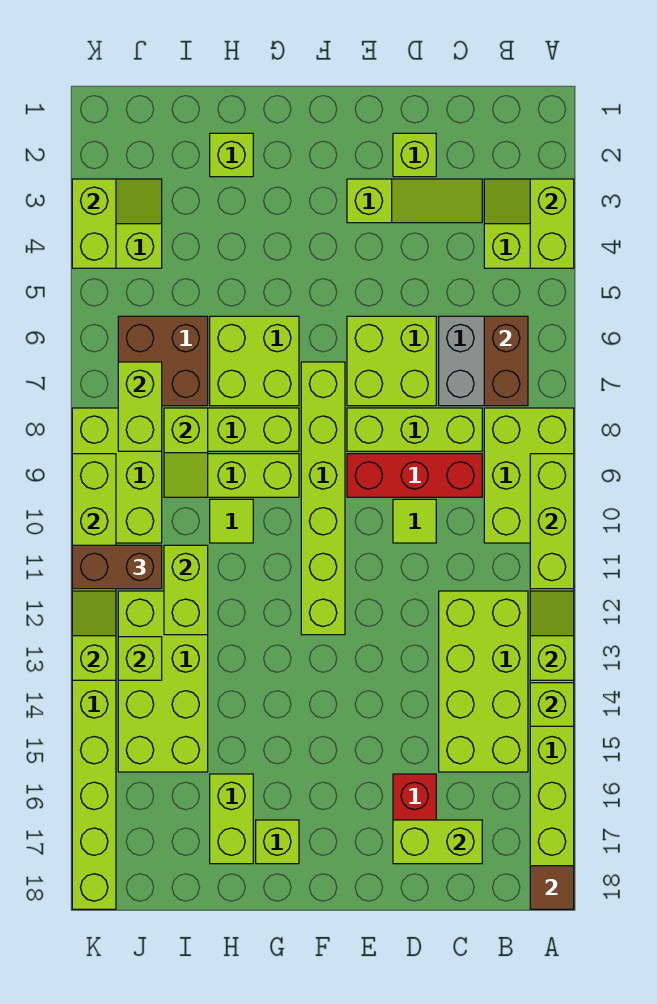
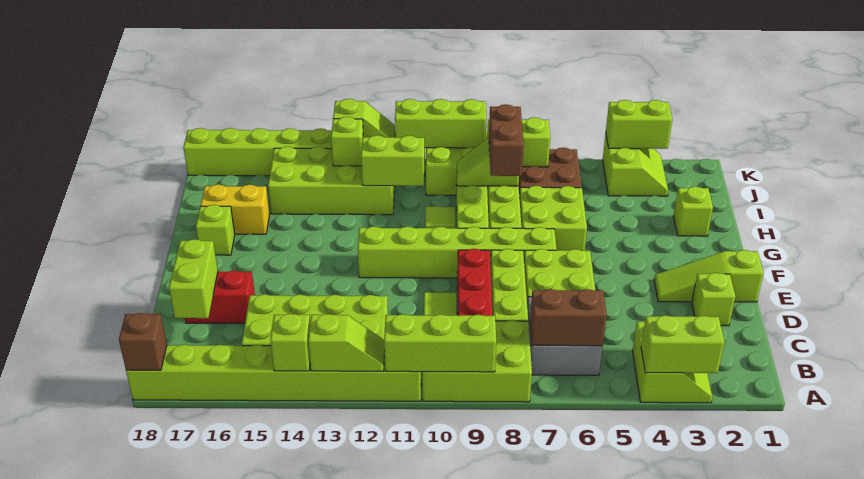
brown 1x1 tile [530,866,574,909] -> brown 1x1 brick [119,313,167,370]
lime 1x3 slope [347,179,482,223] -> lime 1x3 slope turned to [654,250,764,302]
lime 1x2 brick [210,774,253,864] -> yellow 1x2 brick [201,184,269,234]
brown 1x2 brick [72,545,162,589] -> brown 1x2 brick moved to [489,104,524,176]

